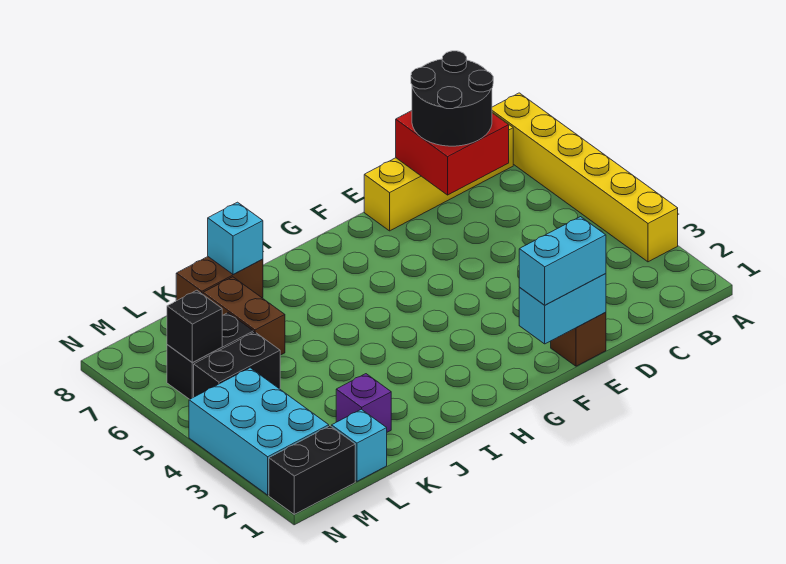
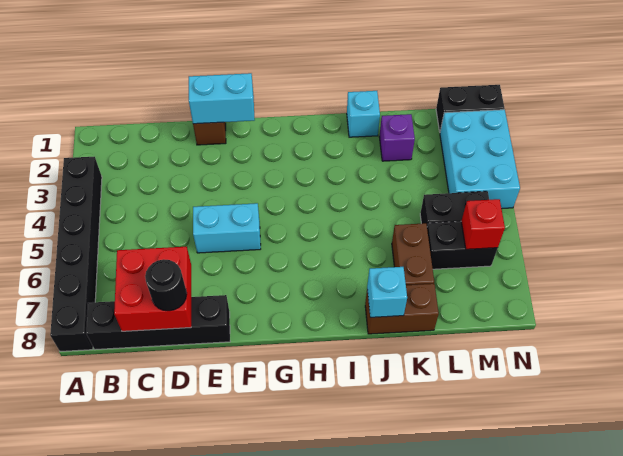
yellow 1x6 brick [492,93,678,262] -> black 1x6 brick [50,157,102,351]
yellow 1x4 brick [364,113,513,231] -> black 1x4 brick [86,295,230,350]
black 2x2 round brick [411,51,493,146] -> black 1x1 round brick [145,259,187,311]
cyan 1x2 brick [519,217,606,305] -> cyan 1x2 brick moved to [193,203,261,253]
cyan 1x1 brick [332,409,387,481] -> cyan 1x1 brick moved to [347,91,380,137]
black 1x1 brick [167,290,222,362] -> red 1x1 brick [461,199,505,249]

